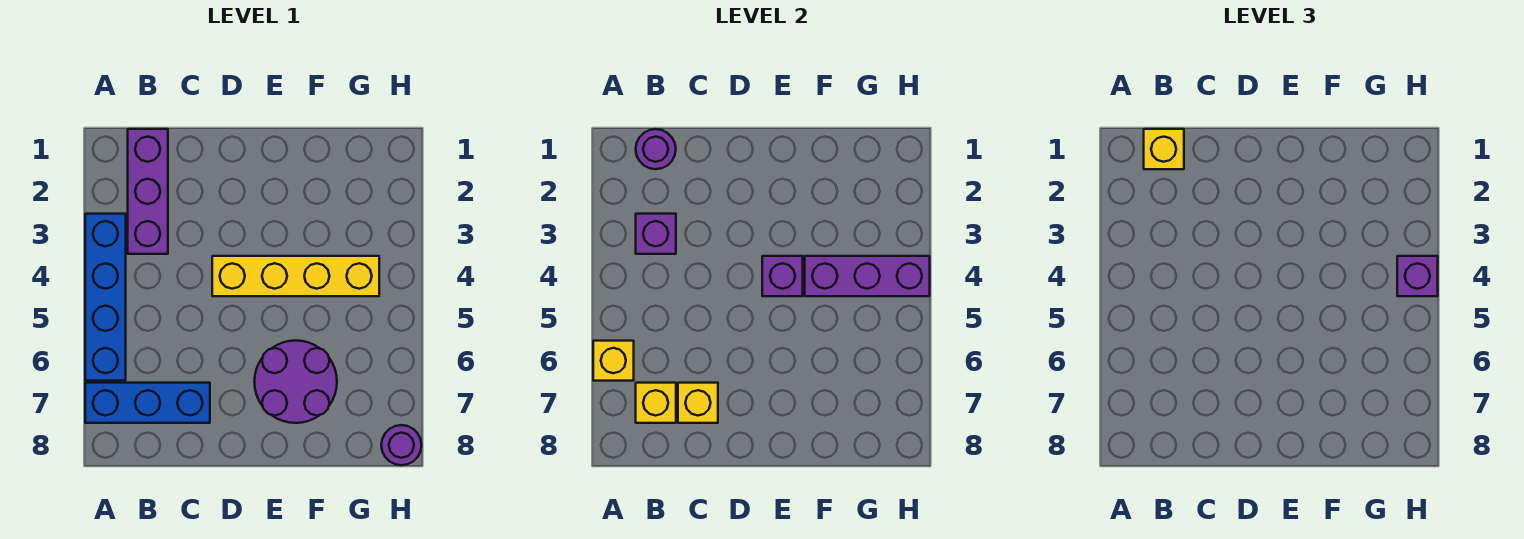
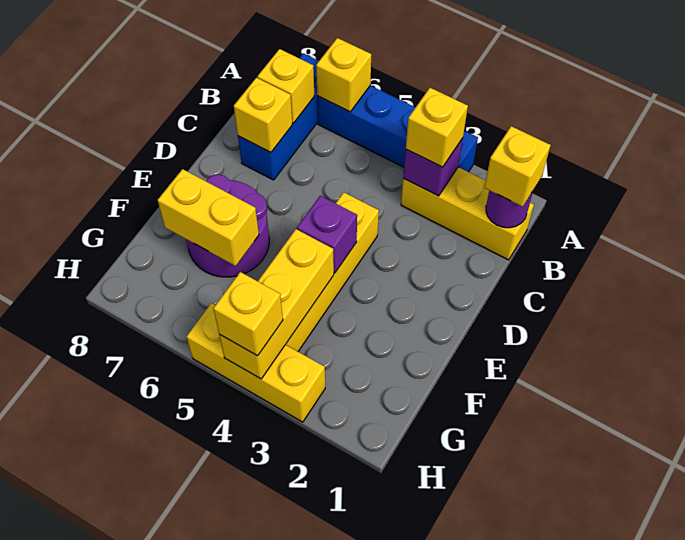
purple 1x3 brick [128,129,168,254] -> yellow 1x3 brick [401,167,534,260]
none -> yellow 1x1 brick [406,88,468,167]
purple 1x3 brick [805,256,930,296] -> yellow 1x3 brick [219,229,334,379]
none -> yellow 1x2 brick [158,169,259,266]
none -> yellow 1x3 brick [186,303,325,422]
purple 1x1 brick [1397,256,1438,296] -> yellow 1x1 brick [213,272,283,356]
purple 1x1 round brick [381,425,422,465] -> none

